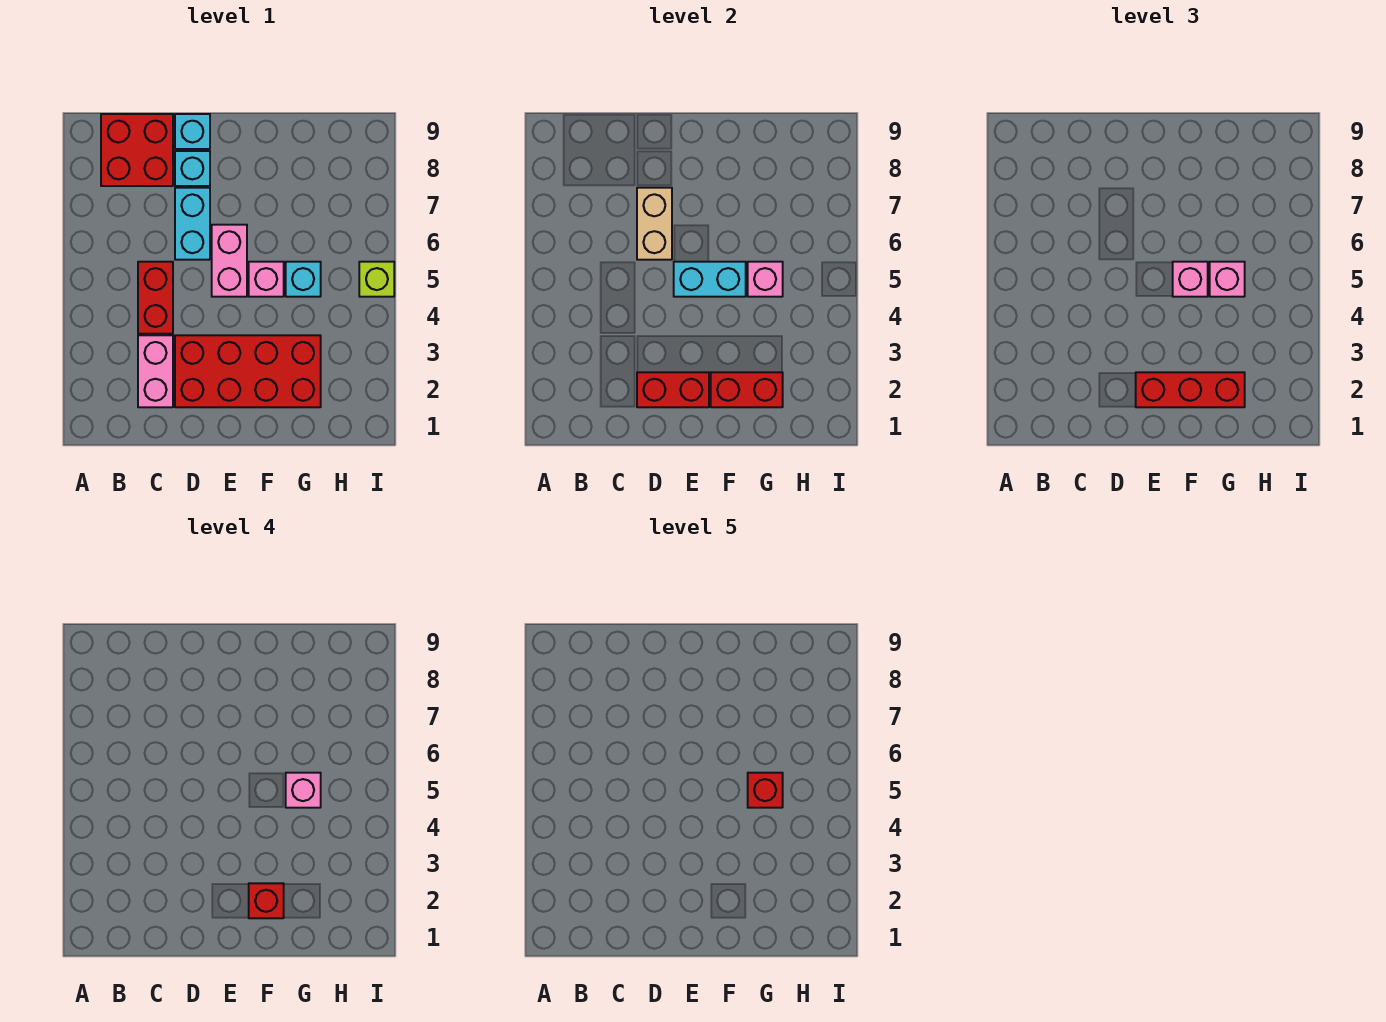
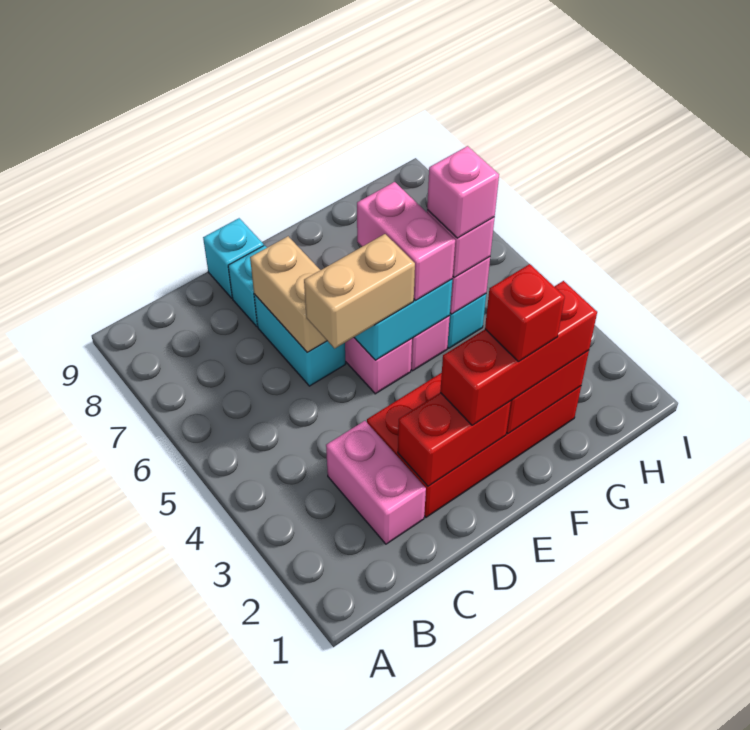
red 2x2 brick [101,114,173,186] -> none
red 1x2 brick [138,262,173,334] -> none
none -> tan 1x2 brick [304,234,415,348]
pink 1x1 brick [1173,262,1208,297] -> pink 1x2 brick [357,182,455,301]
red 1x1 brick [748,773,783,808] -> none
lime 1x1 brick [359,262,394,297] -> none

